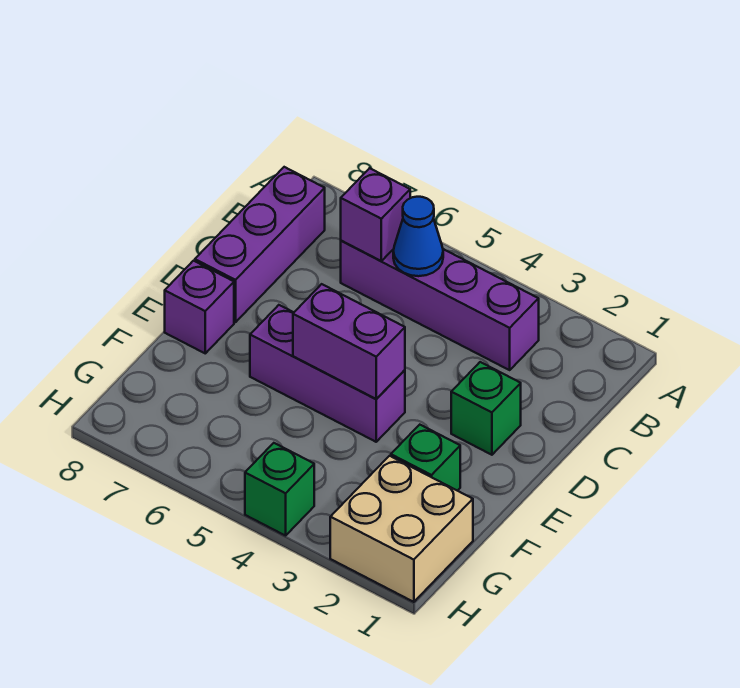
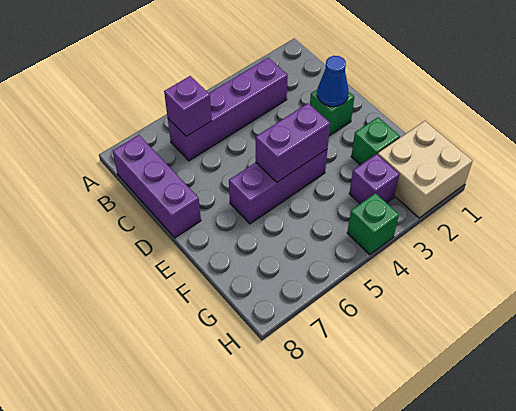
blue 1x1 cone [393,197,443,276] -> blue 1x1 cone moved to [317,56,348,107]
purple 1x1 brick [165,261,234,353] -> purple 1x1 brick moved to [349,154,399,204]

